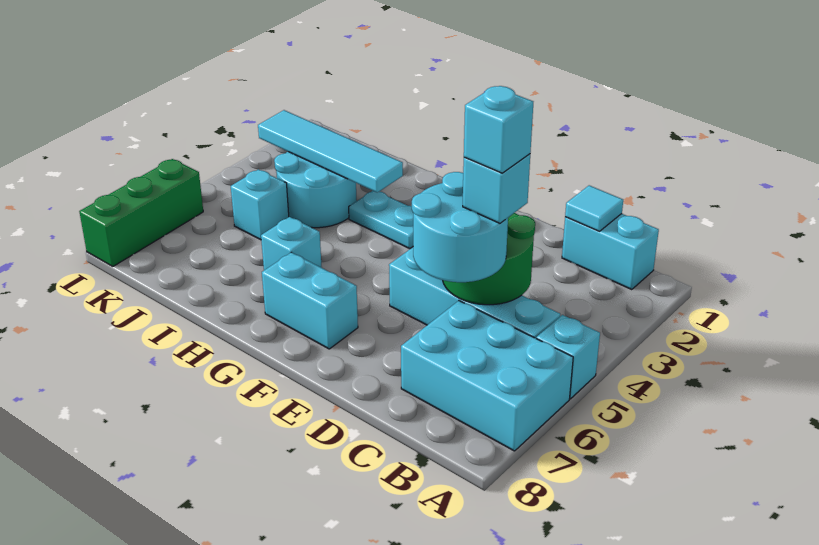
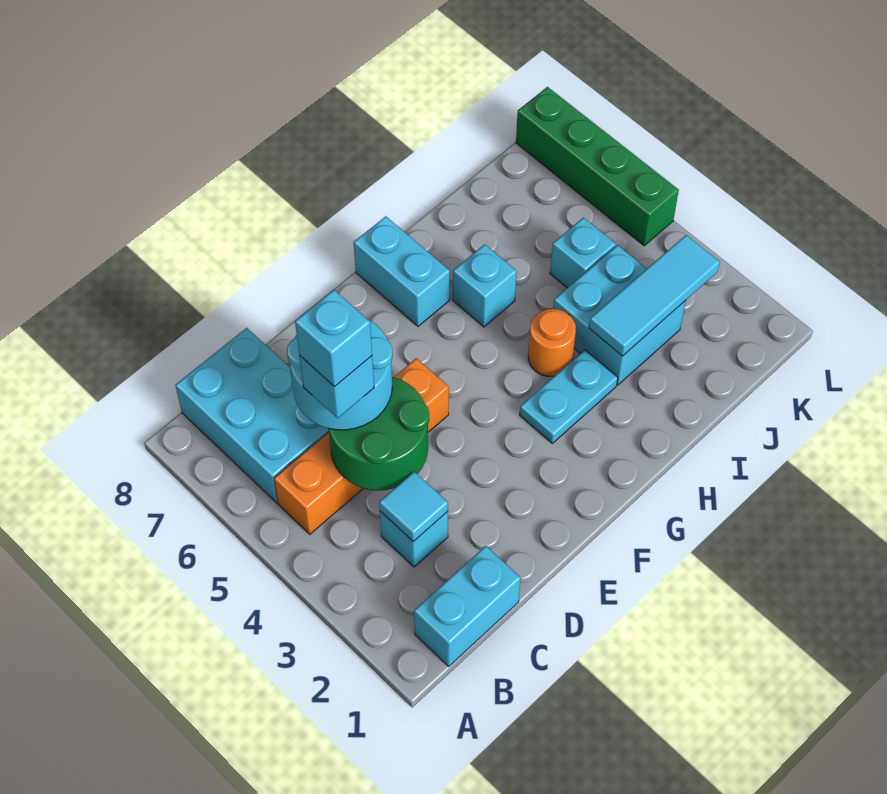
cyan 1x1 brick [536,315,600,399] -> cyan 1x1 brick moved to [380,511,448,567]
cyan 2x3 brick [401,301,573,451] -> cyan 2x3 brick turned to [175,328,329,503]
cyan 1x4 brick [389,247,560,338] -> orange 1x4 brick [274,358,449,534]
cyan 1x1 tile [565,185,623,231] -> cyan 1x1 tile moved to [379,472,448,542]
cyan 1x2 brick [262,252,358,349] -> cyan 1x2 brick turned to [354,216,450,326]
cyan 1x4 tile [258,110,403,192] -> cyan 1x3 tile [589,235,720,356]
none -> orange 1x1 round brick [528,309,576,376]
cyan 2x2 round brick [274,152,357,228] -> cyan 2x2 brick [553,245,686,385]
green 1x3 brick [79,159,203,266] -> green 1x4 brick [516,87,679,246]

